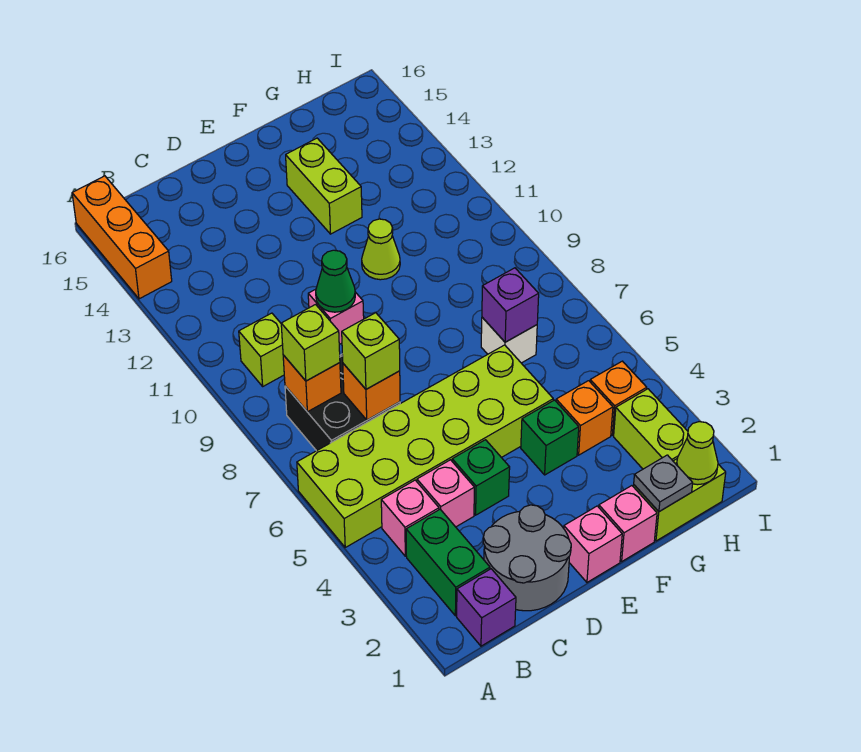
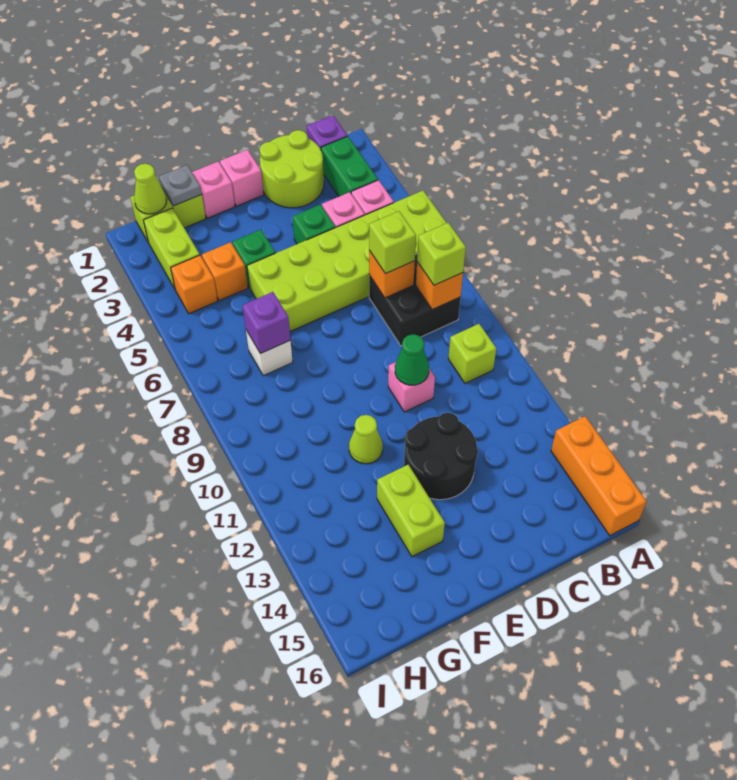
grey 2x2 round brick [483,505,571,611] -> lime 2x2 round brick [260,130,324,208]
none -> black 2x2 round brick [404,413,478,500]

